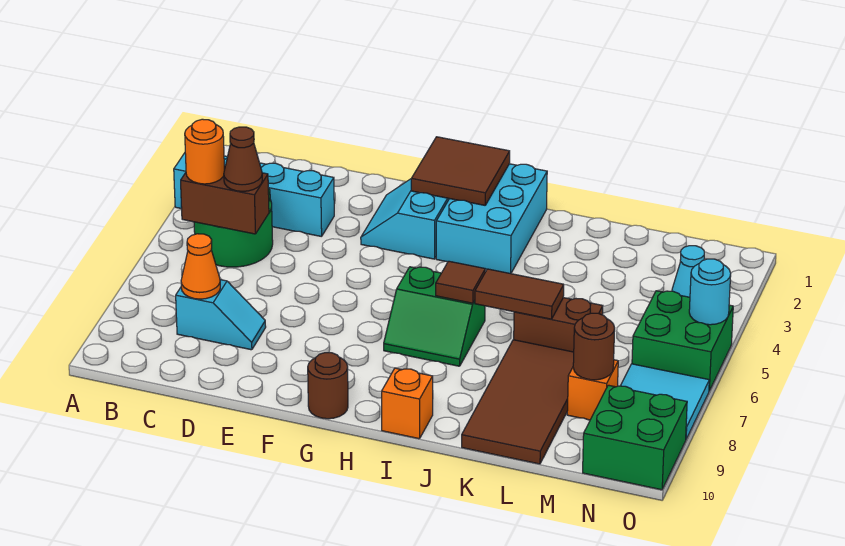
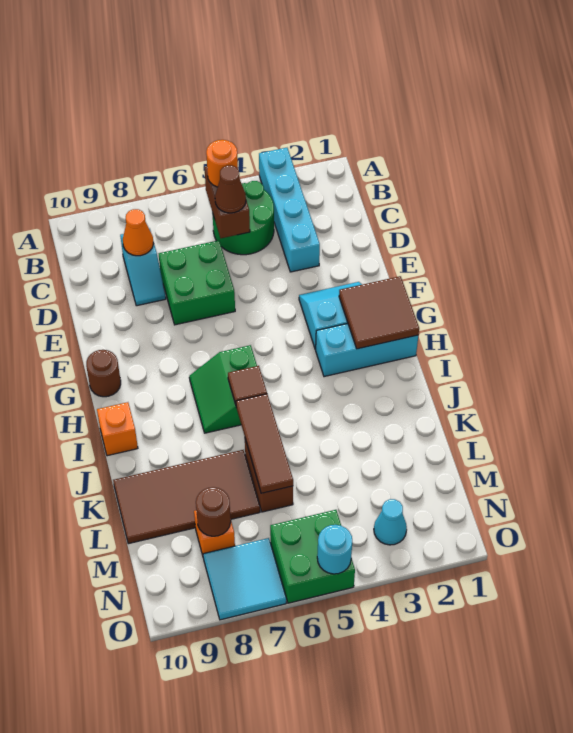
cyan 2x3 brick [436,164,547,274] -> cyan 1x3 brick [315,324,418,377]
brown 1x2 tile [475,269,564,319] -> brown 1x3 tile [236,394,293,493]
green 2x2 brick [583,385,687,490] -> green 2x2 brick moved to [159,240,235,325]

